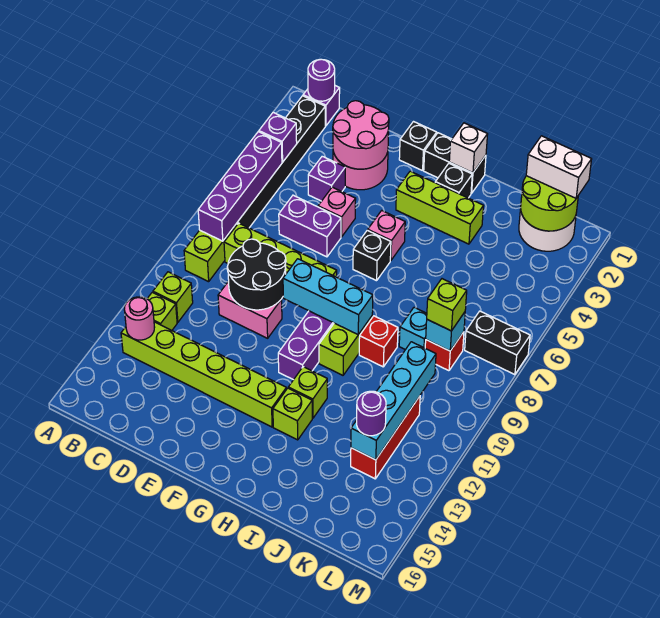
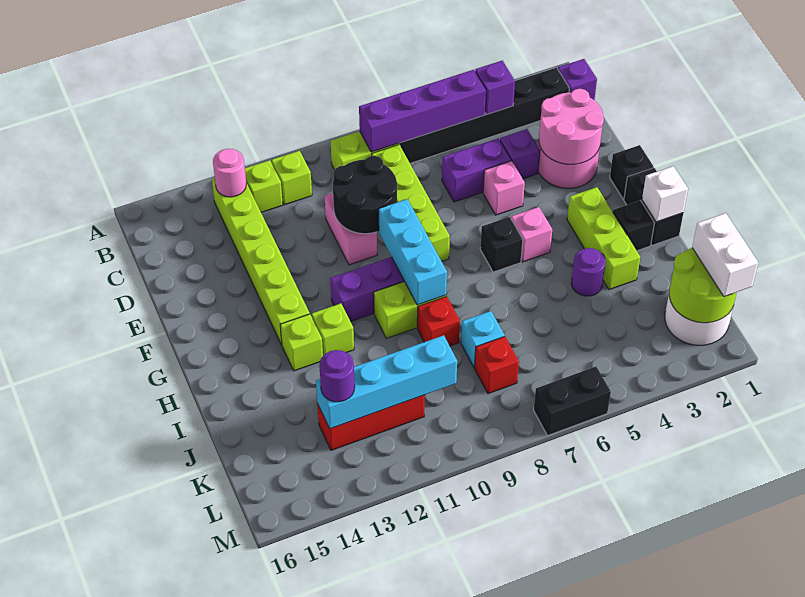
purple 1x1 round brick [308,59,335,101] -> purple 1x1 round brick moved to [571,248,605,296]
purple 1x2 brick [279,195,341,257] -> purple 1x2 brick turned to [442,138,511,202]
cyan 1x1 brick [426,312,465,351] -> none
lime 1x1 brick [427,279,467,331] -> none
black 1x2 brick [465,311,530,375] -> black 1x2 brick turned to [534,367,611,435]

